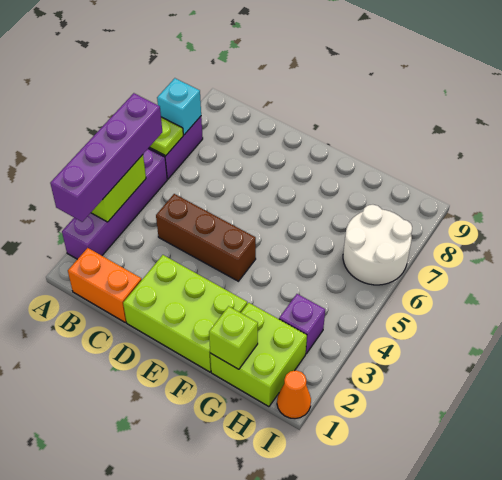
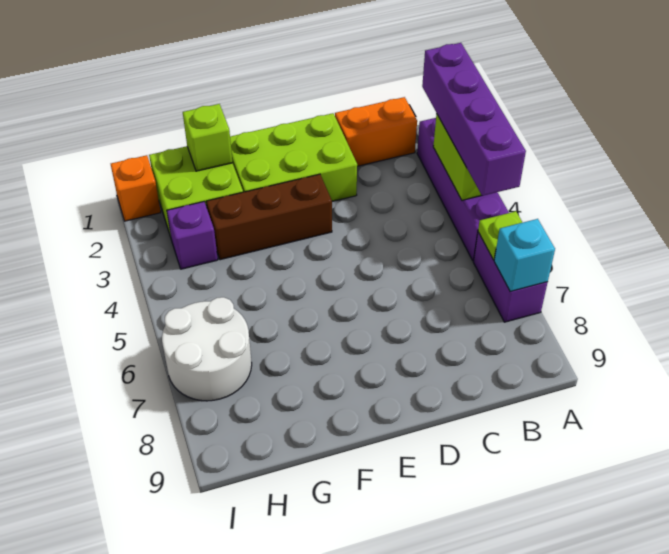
brown 1x3 brick [156,194,256,281] -> brown 1x3 brick moved to [206,174,332,260]
orange 1x1 cone [277,370,311,419] -> orange 1x1 brick [111,155,161,221]

